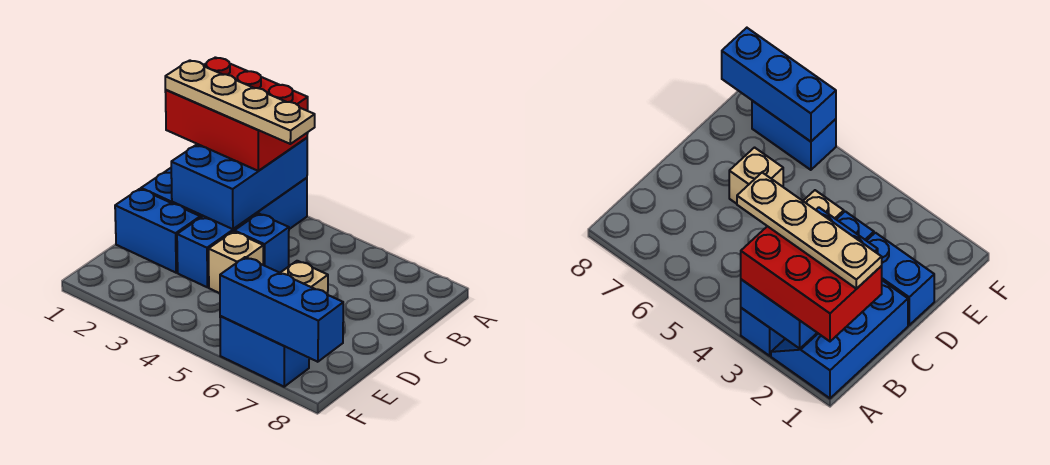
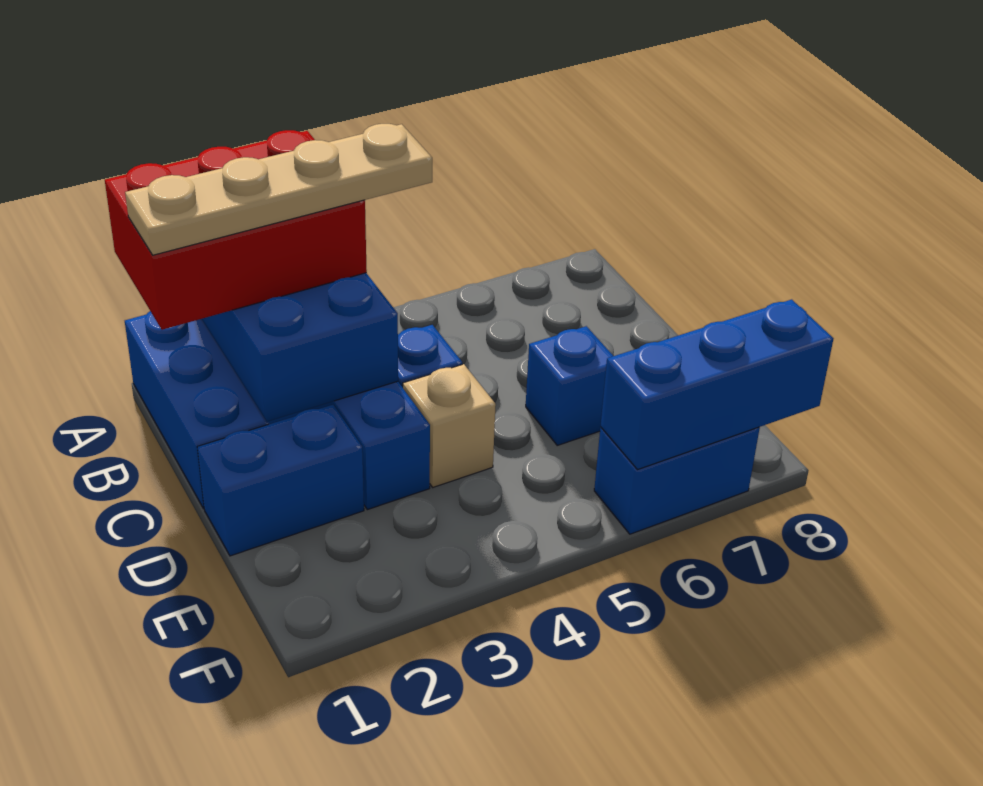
tan 1x1 brick [280,261,328,295] -> blue 1x1 brick [526,326,613,445]

